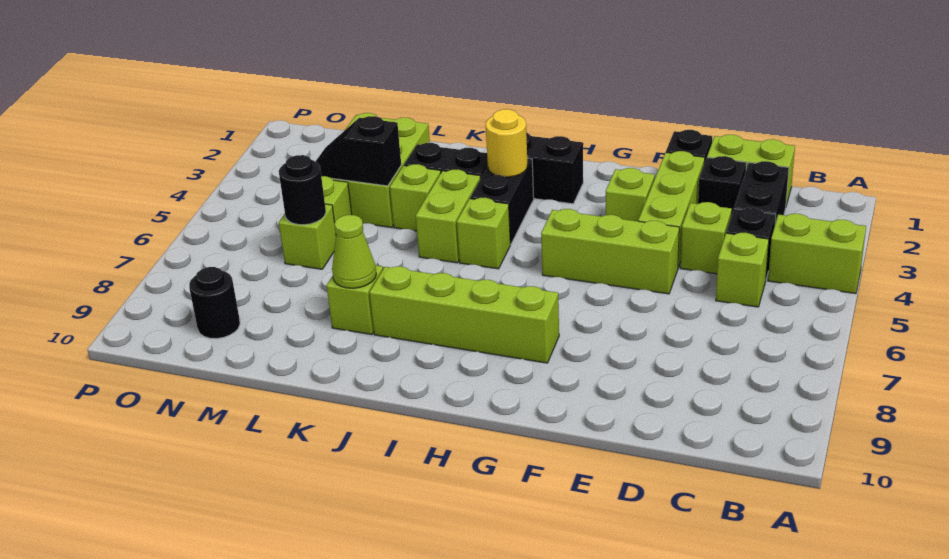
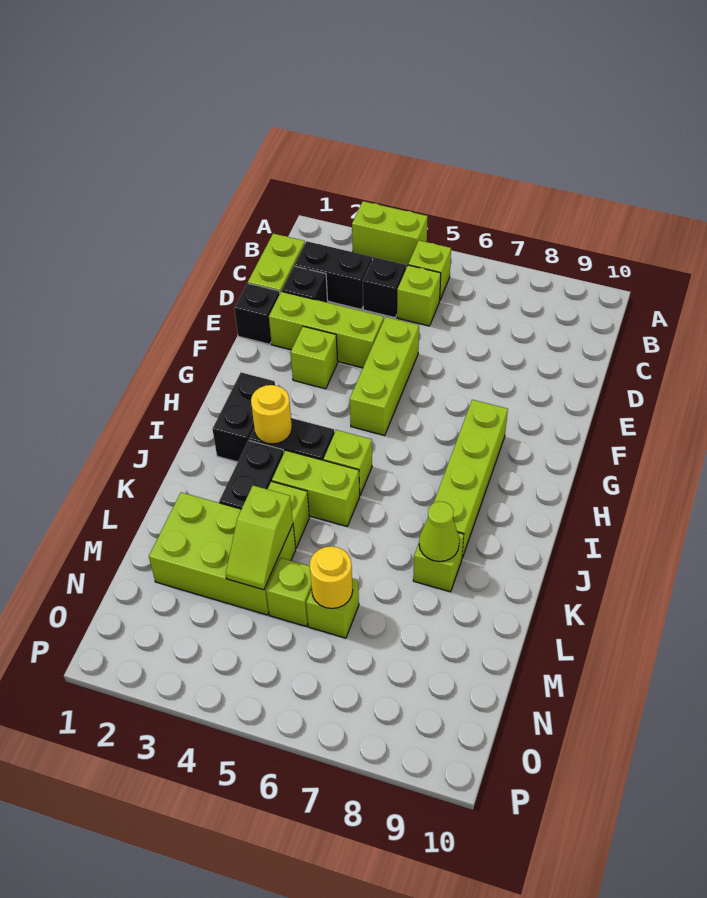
lime 1x2 brick [768,214,866,294] -> lime 1x2 brick turned to [352,201,428,266]
lime 1x1 brick [680,202,732,274] -> lime 1x1 brick moved to [408,240,451,300]
black 1x2 slope [316,116,401,186] -> lime 1x2 slope [226,486,293,590]
black 1x1 round brick [279,155,326,225] -> yellow 1x1 round brick [310,546,353,609]
black 1x1 round brick [189,267,240,339] -> none

